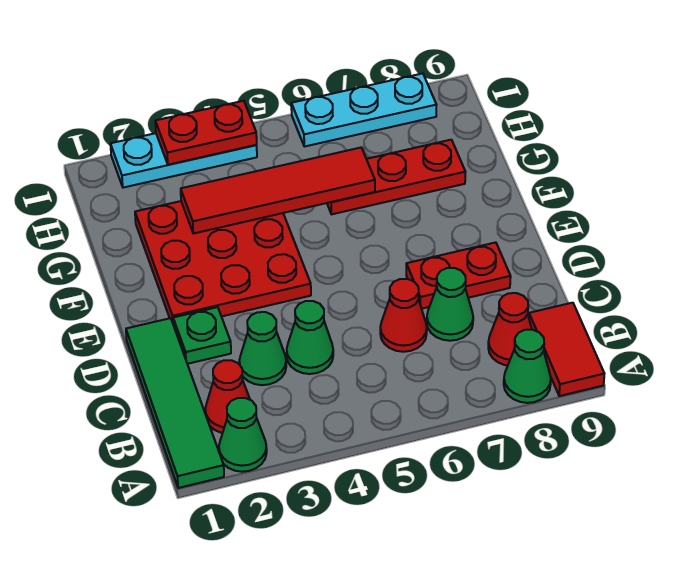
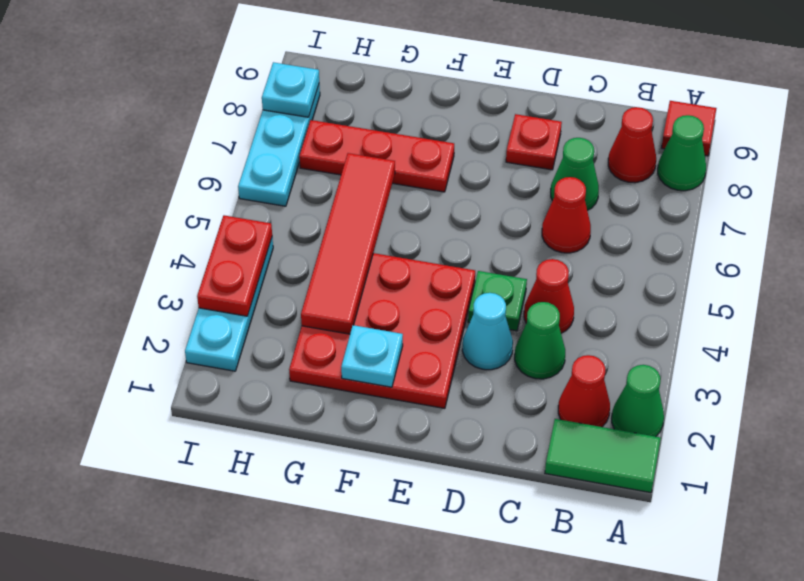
green 1x4 tile [126,318,224,488] -> green 1x2 tile [545,419,661,493]
red 1x2 tile [529,303,604,396] -> red 1x1 tile [662,101,717,156]
green 1x1 cone [287,301,333,374] -> red 1x1 cone [524,259,574,333]
green 1x1 plate [173,307,231,364] -> green 1x1 plate moved to [468,271,527,331]
none -> cyan 1x1 cone [462,293,513,370]
red 1x2 plate [406,242,511,309] -> red 1x1 plate [506,114,562,170]
none -> cyan 1x1 plate [341,325,403,387]
red 1x3 plate [327,140,465,214] -> red 1x3 plate turned to [299,120,454,192]
none -> cyan 1x1 plate [262,62,319,117]

